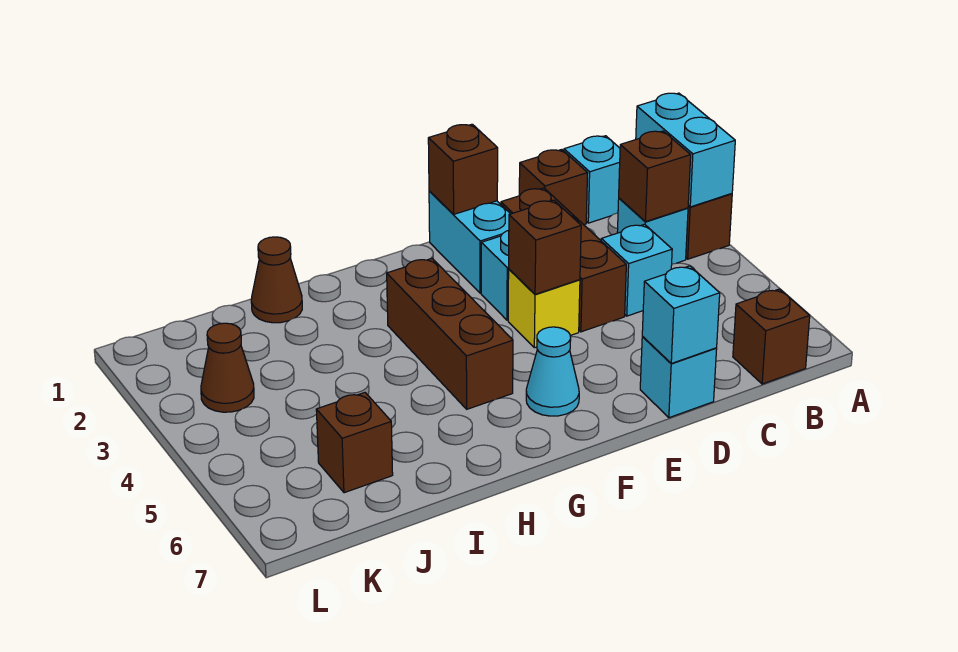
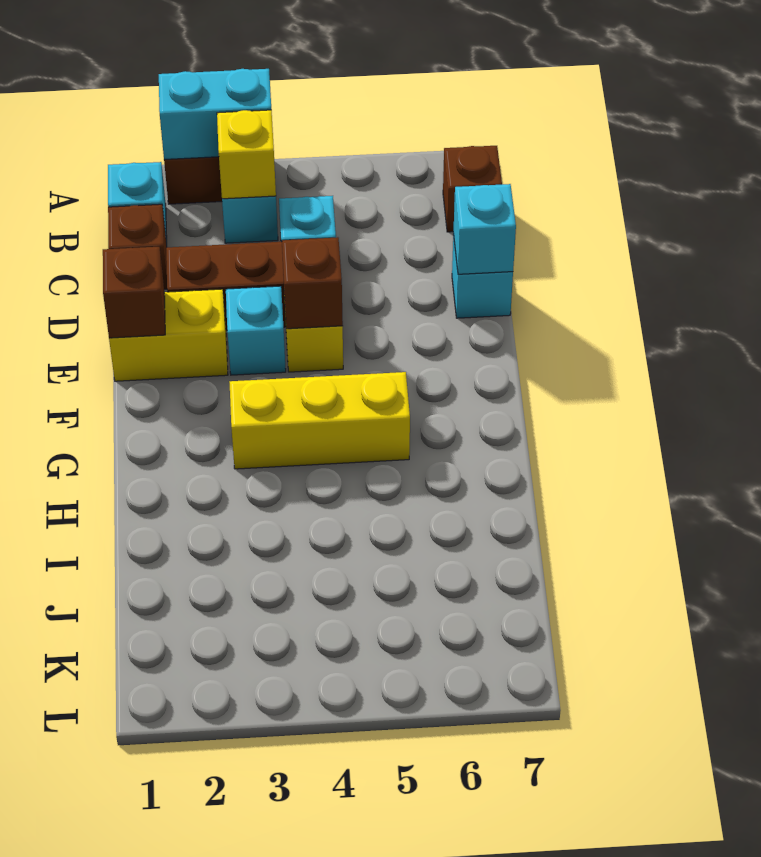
brown 1x1 brick [619,131,691,221] -> yellow 1x1 brick [217,110,276,199]
cyan 1x2 brick [429,191,510,293] -> yellow 1x2 brick [109,289,228,381]
cyan 1x1 cone [526,327,579,416] -> none
brown 1x3 brick [387,258,513,409] -> yellow 1x3 brick [230,372,410,469]
brown 1x1 cone [251,237,302,323] -> none
brown 1x1 brick [316,393,393,493] -> none
brown 1x1 cone [201,323,254,412] -> none

